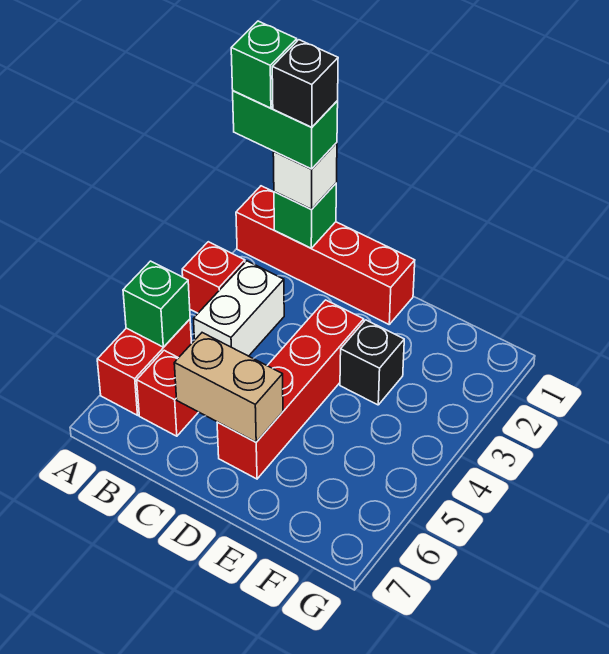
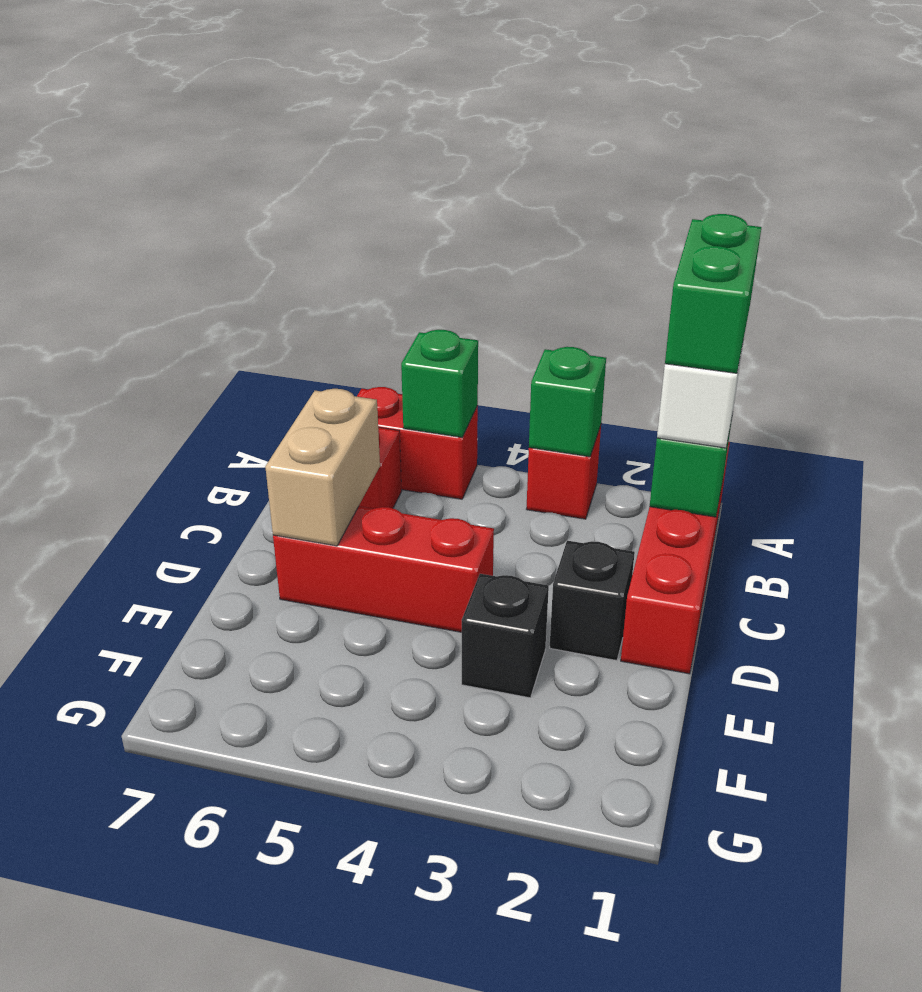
green 1x1 brick [231,21,297,108] -> green 1x1 brick moved to [529,347,606,457]
black 1x1 brick [272,40,338,127] -> black 1x1 brick moved to [550,541,635,661]
white 1x2 brick [194,261,284,356] -> none
red 1x4 brick [217,300,364,479] -> red 1x3 brick [273,506,494,632]

